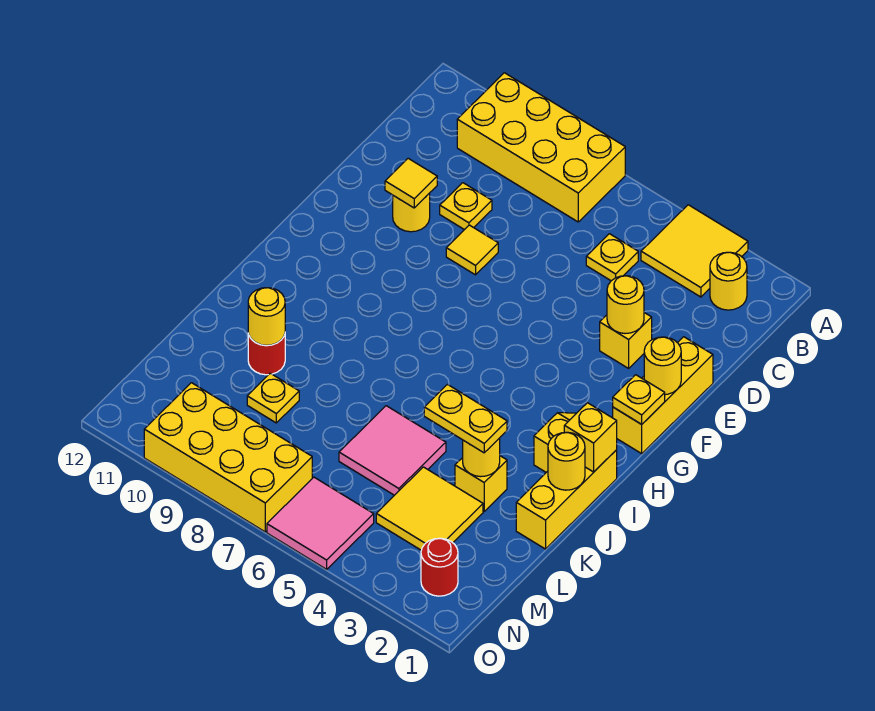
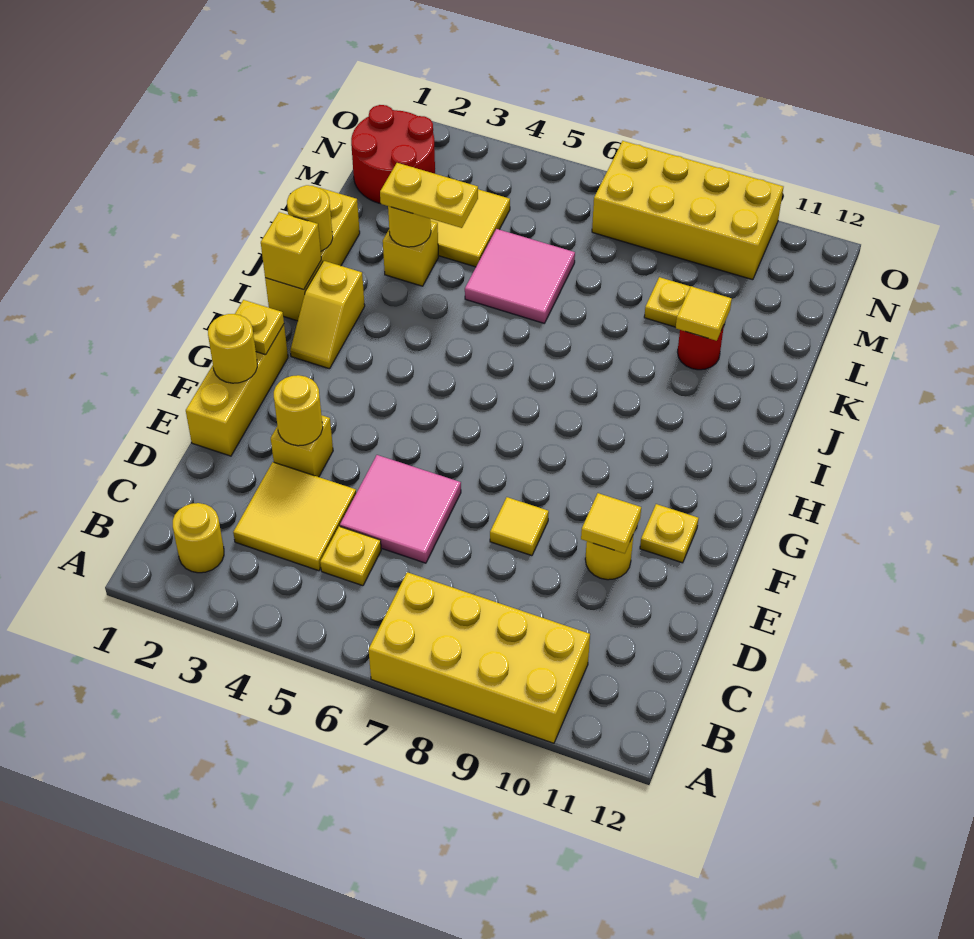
yellow 2x2 tile [641,205,748,297] -> yellow 2x2 tile moved to [233,462,356,571]
yellow 1x1 plate [440,183,492,230] -> yellow 1x1 plate moved to [640,504,699,563]
yellow 1x1 round brick [248,288,285,345] -> yellow 1x1 tile [676,286,732,341]
red 1x1 round brick [421,538,458,596] -> red 2x2 round brick [351,105,435,204]
pink 2x2 tile [267,477,374,569] -> pink 2x2 tile moved to [340,455,461,563]

